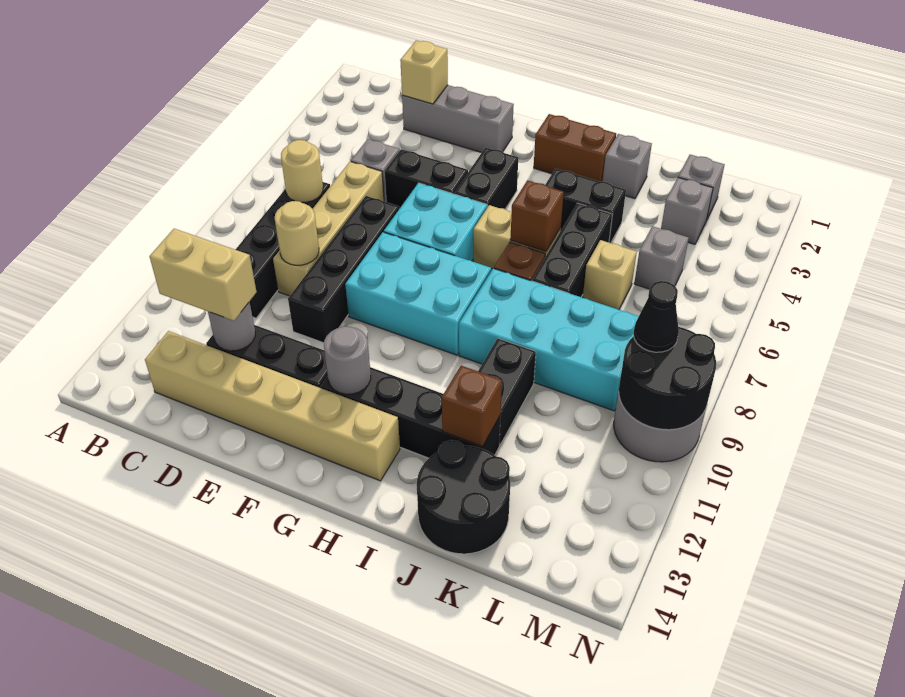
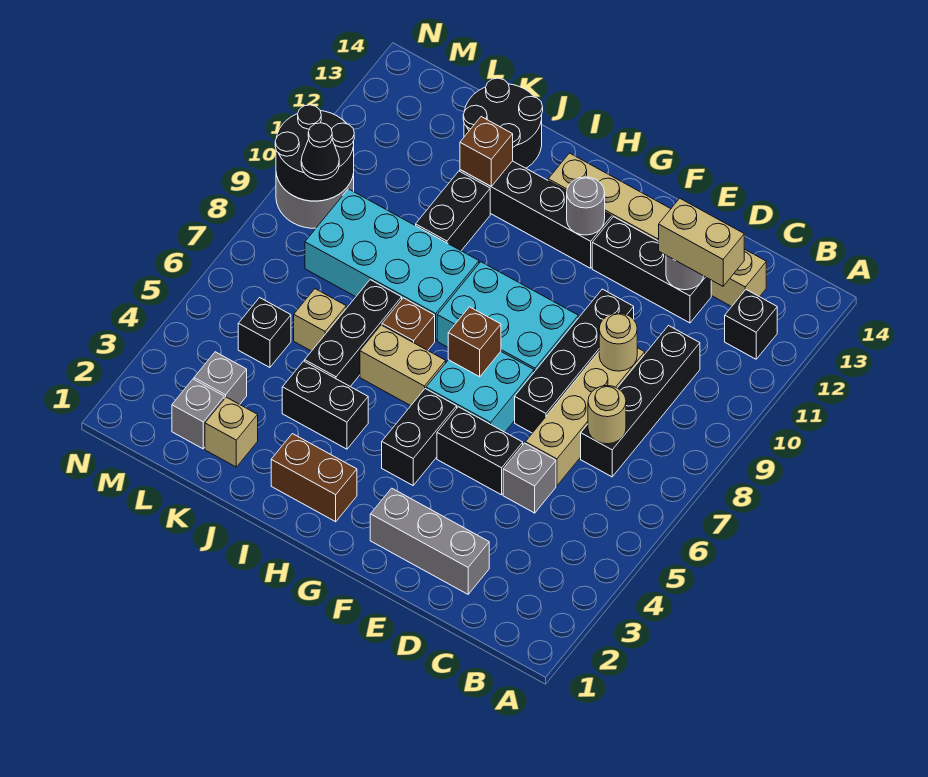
none -> black 1x1 brick [725,290,777,359]
tan 1x1 brick [400,41,448,104] -> tan 1x1 brick moved to [205,397,258,467]
brown 1x1 brick [510,181,564,252] -> brown 1x1 brick moved to [448,307,501,377]
grey 1x1 brick [603,134,652,199] -> none
grey 1x1 brick [634,226,689,289] -> black 1x1 brick [238,298,291,367]

